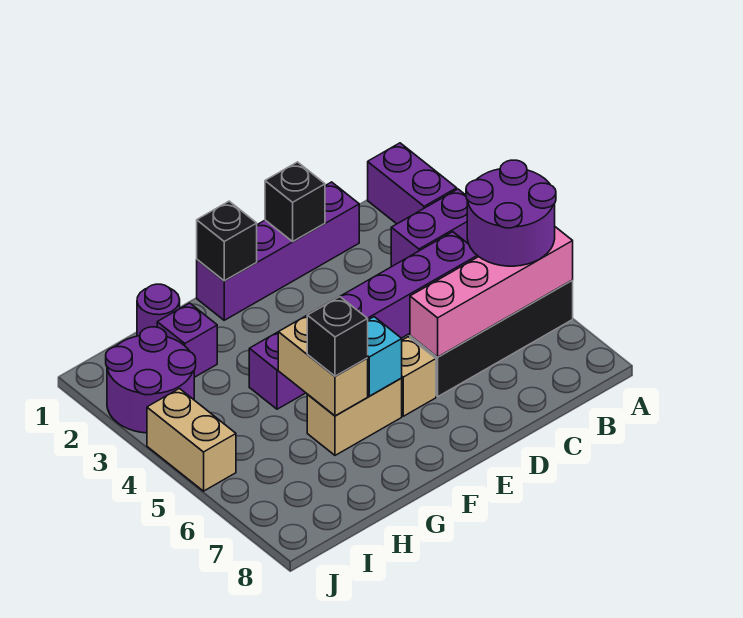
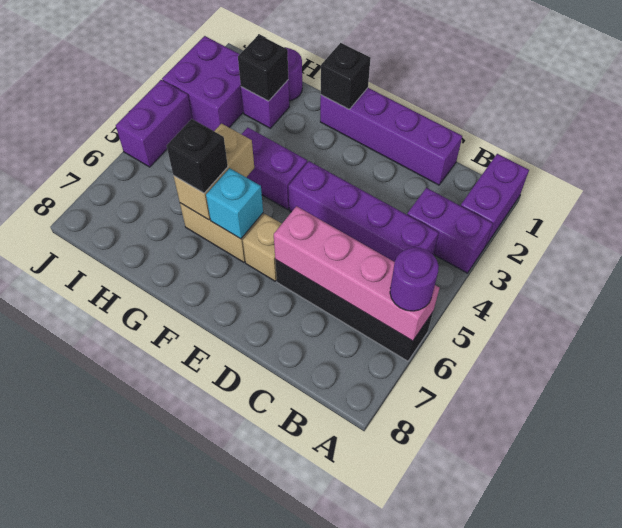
purple 2x2 round brick [466,160,556,266] -> purple 1x1 round brick [390,247,439,311]
black 1x1 brick [265,162,325,241] -> black 1x1 brick moved to [238,35,288,101]
purple 2x2 round brick [106,327,196,433] -> purple 2x2 brick [162,36,243,131]
tan 1x2 brick [147,389,236,491] -> purple 1x2 brick [116,80,192,167]

